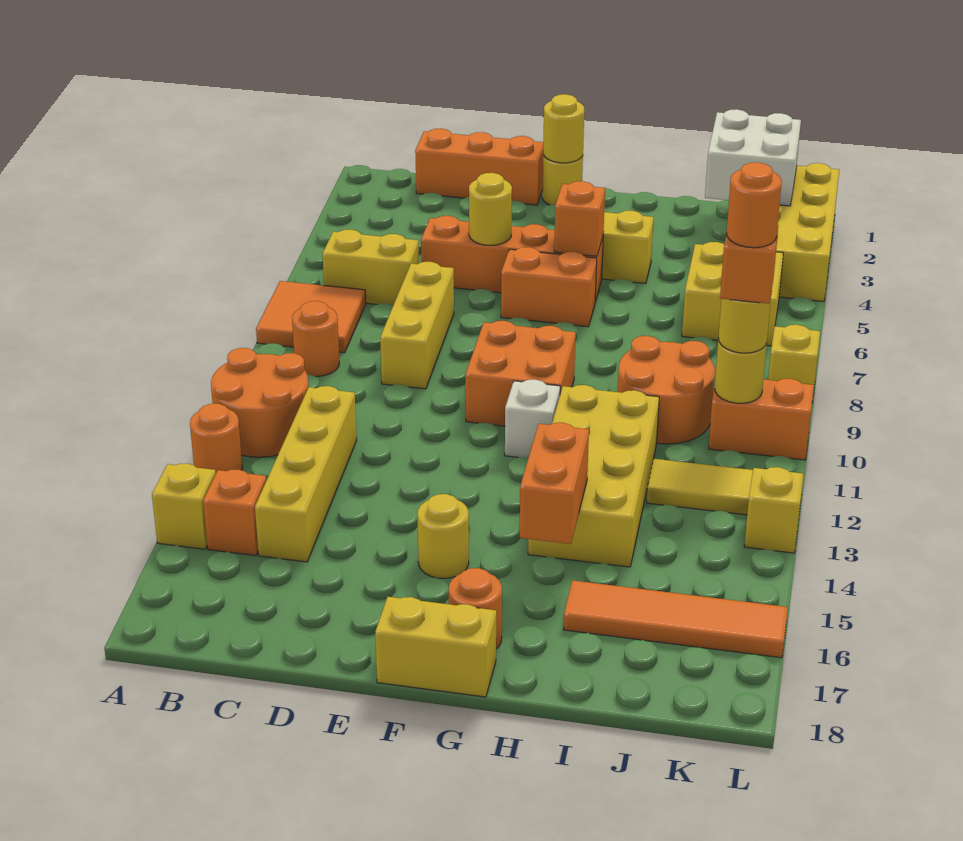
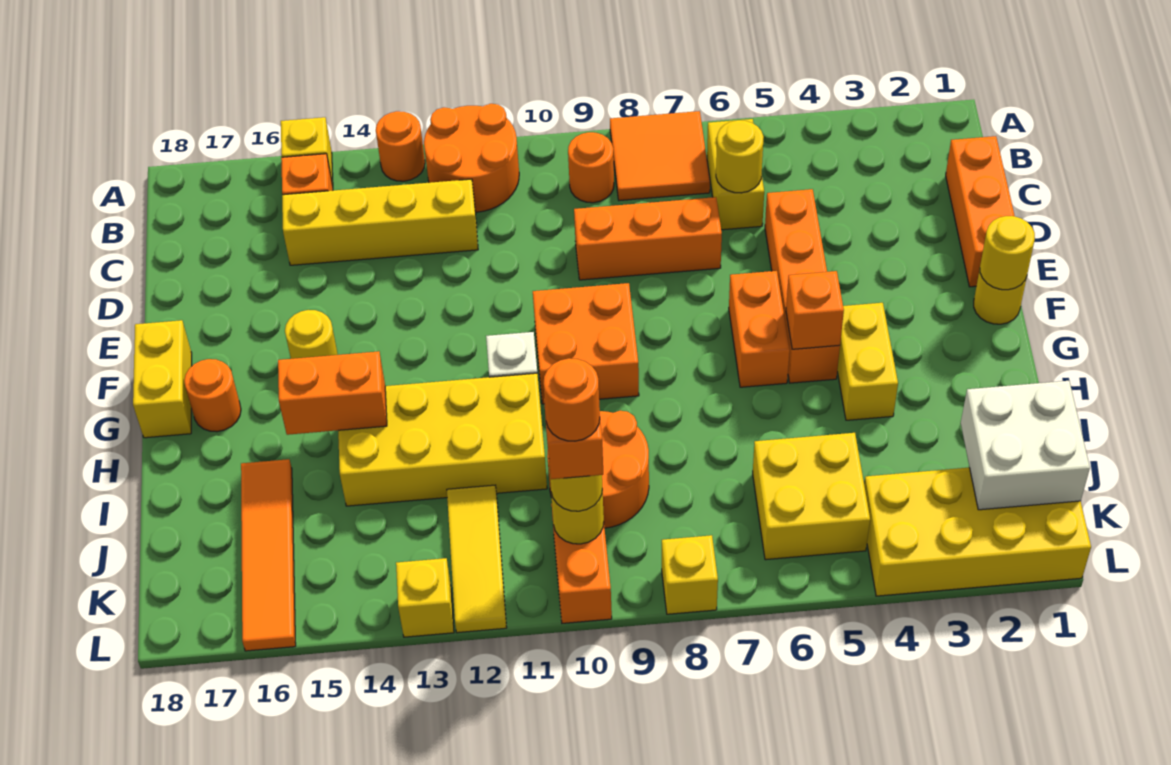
yellow 1x3 brick [380,262,454,389] -> orange 1x3 brick [574,197,722,280]
yellow 1x1 round brick [469,173,512,245] -> yellow 1x1 round brick moved to [716,120,764,193]

